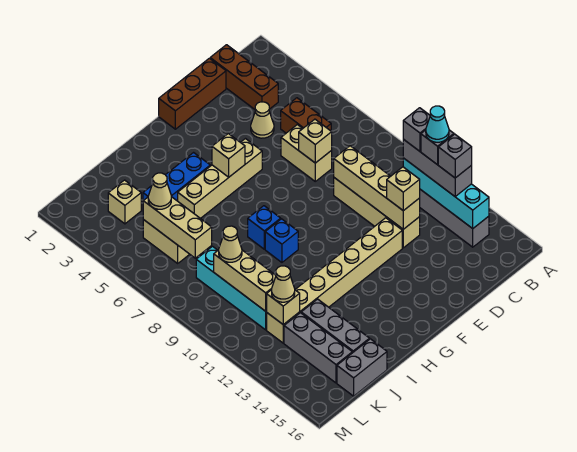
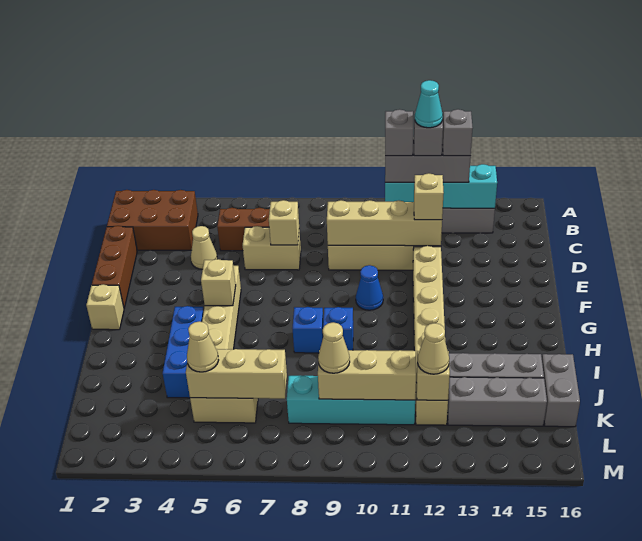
brown 1x3 brick [210,45,278,109] -> brown 2x3 brick [107,190,198,250]
none -> blue 1x1 cone [356,265,383,310]
tan 1x1 brick [108,180,141,224] -> tan 1x1 brick moved to [86,284,124,330]

